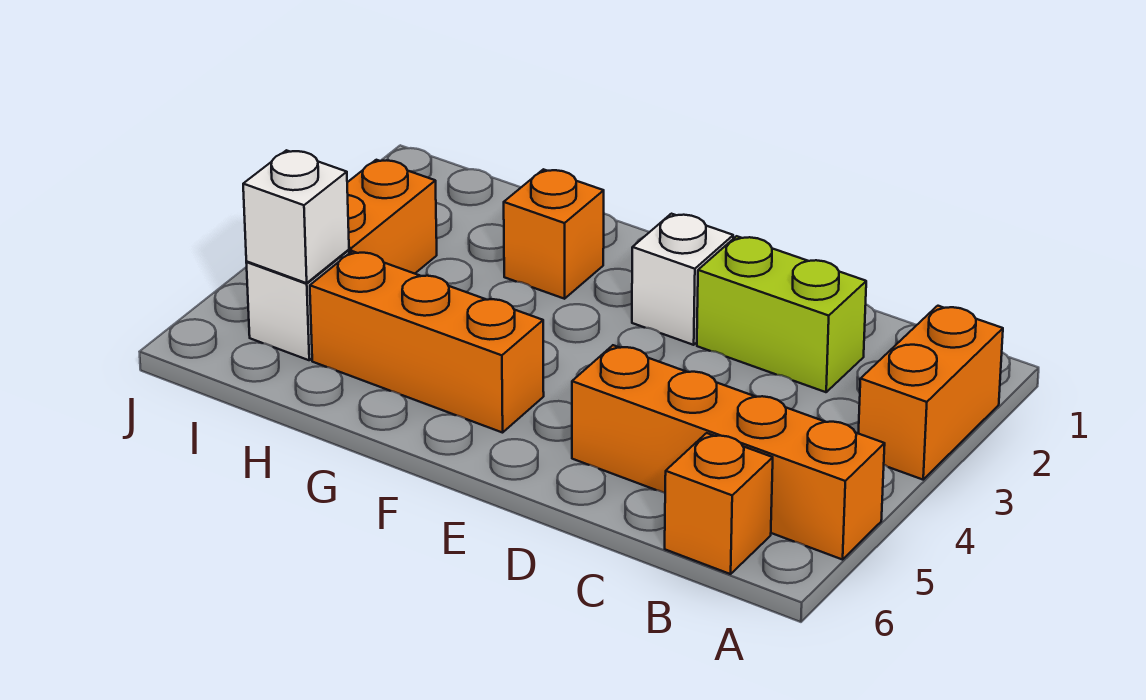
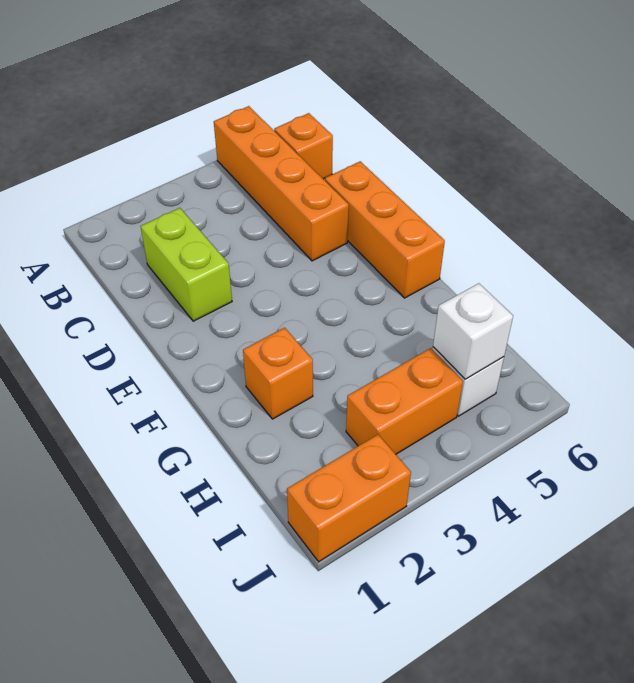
orange 1x2 brick [858,306,1003,480] -> orange 1x2 brick moved to [287,435,411,562]
white 1x1 brick [632,214,733,345] -> none
orange 1x3 brick [310,251,544,433] -> orange 1x3 brick moved to [325,161,445,298]

